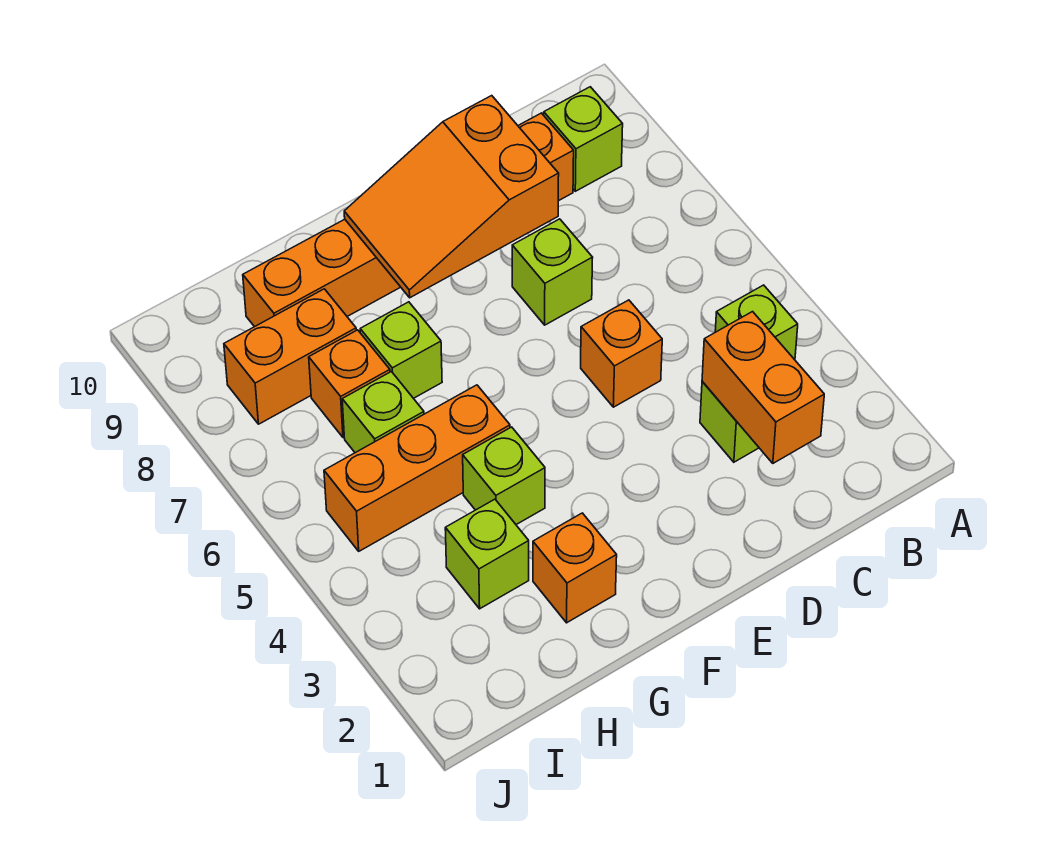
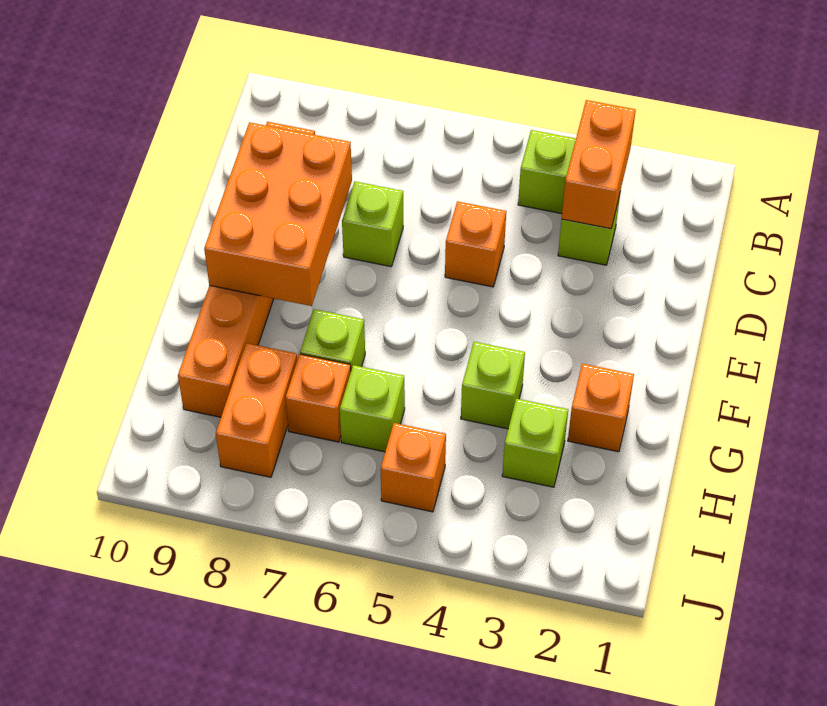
lime 1x1 brick [544,87,623,191] -> none
orange 1x2 brick [702,312,824,463] -> orange 1x2 brick turned to [562,100,636,229]
orange 2x3 slope [344,96,559,298] -> orange 2x3 brick [204,122,352,306]
orange 1x3 brick [324,385,510,551] -> orange 1x1 brick [381,423,446,512]

